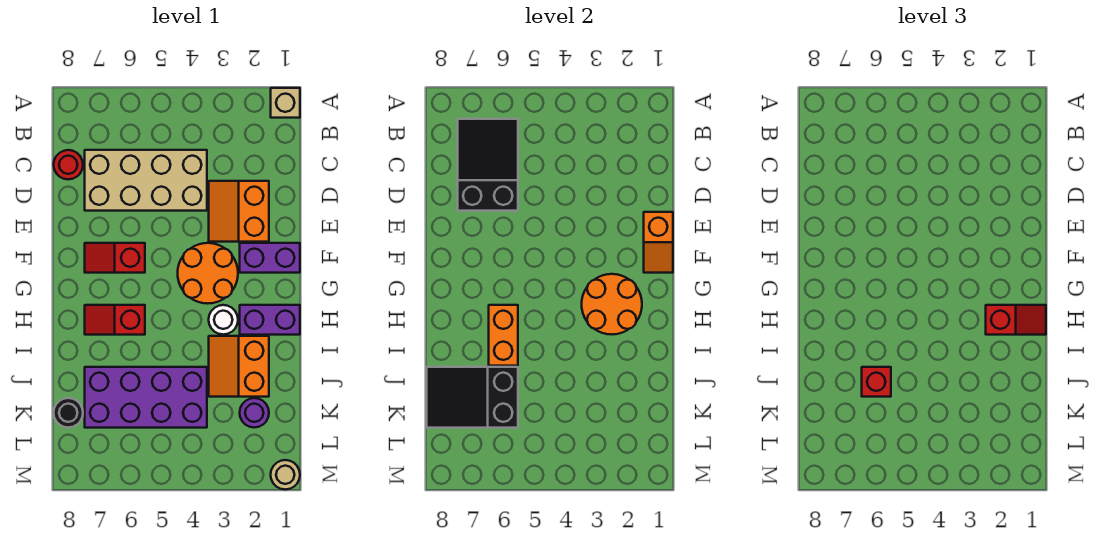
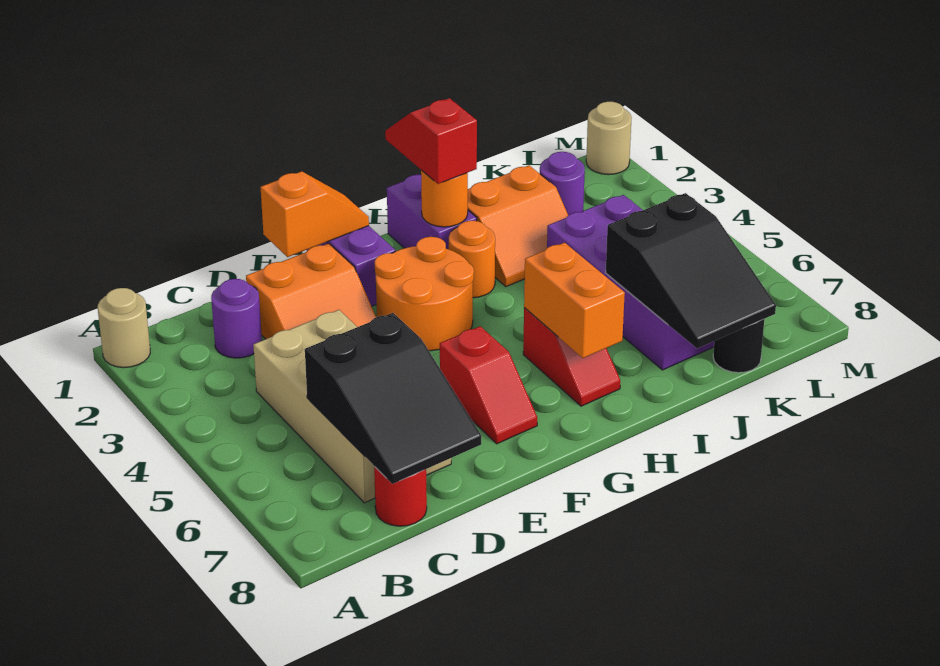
tan 1x1 brick [271,88,300,118] -> tan 1x1 round brick [98,288,150,368]
black 2x3 slope [458,119,518,211] -> black 2x3 slope turned to [305,313,481,484]
none -> purple 1x1 round brick [211,279,262,358]
orange 2x2 round brick [582,274,642,335] -> orange 1x1 round brick [421,170,468,227]
white 1x1 round brick [209,305,238,335] -> orange 1x1 round brick [449,221,495,298]
orange 1x2 brick [489,305,518,366] -> orange 1x2 brick turned to [524,243,625,358]
red 1x1 brick [862,367,891,397] -> none

